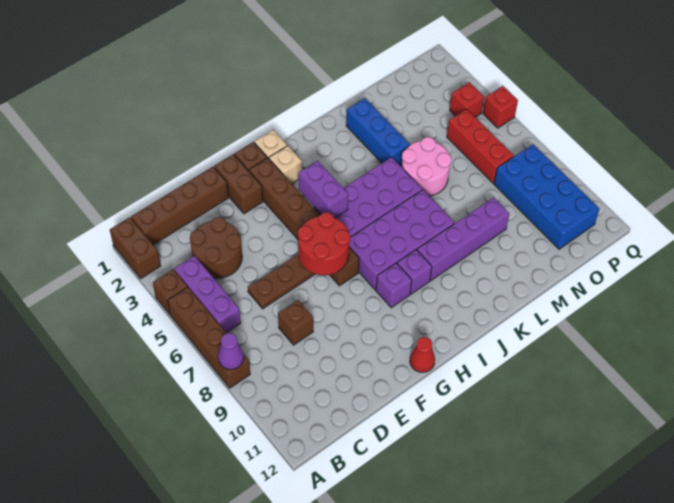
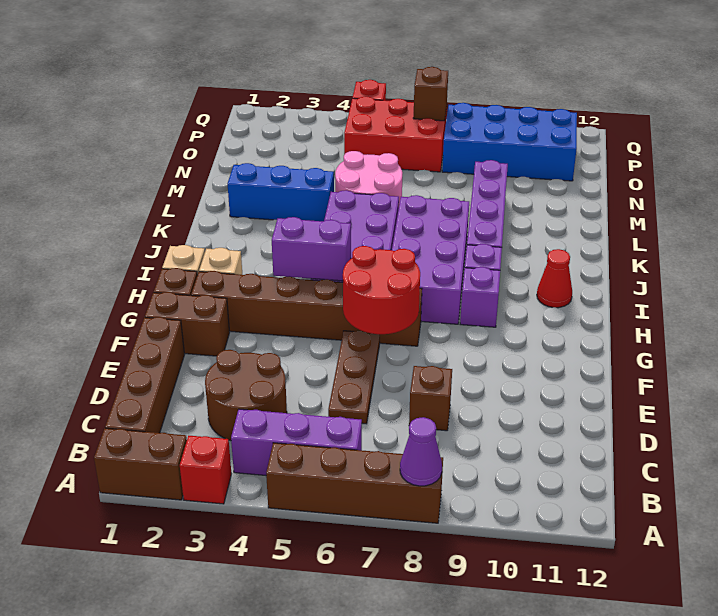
brown 1x1 brick [153,269,187,314] -> brown 1x1 brick moved to [413,67,448,121]
red 1x1 cone [410,337,435,372] -> red 1x1 cone moved to [537,249,572,308]
red 1x3 brick [447,109,514,183] -> red 2x3 brick [344,97,447,172]
red 1x1 brick [450,82,484,117] -> red 1x1 brick moved to [180,436,231,504]

